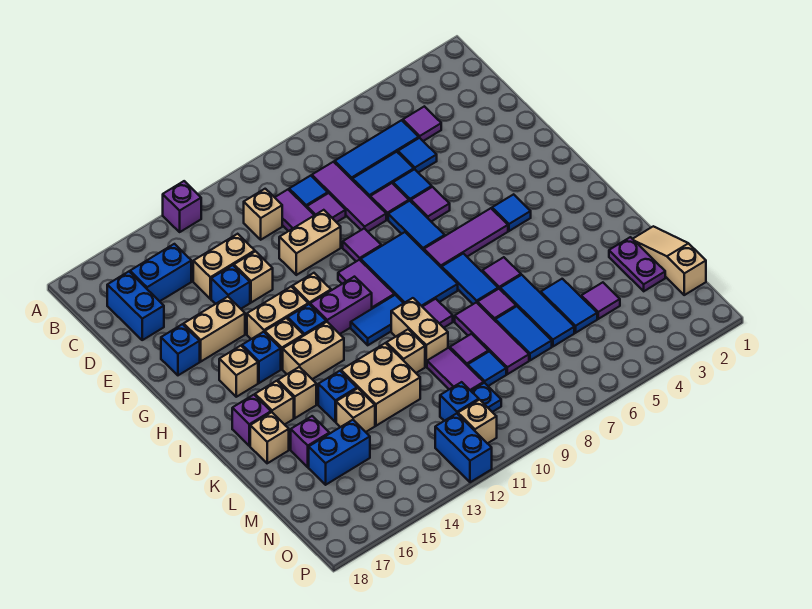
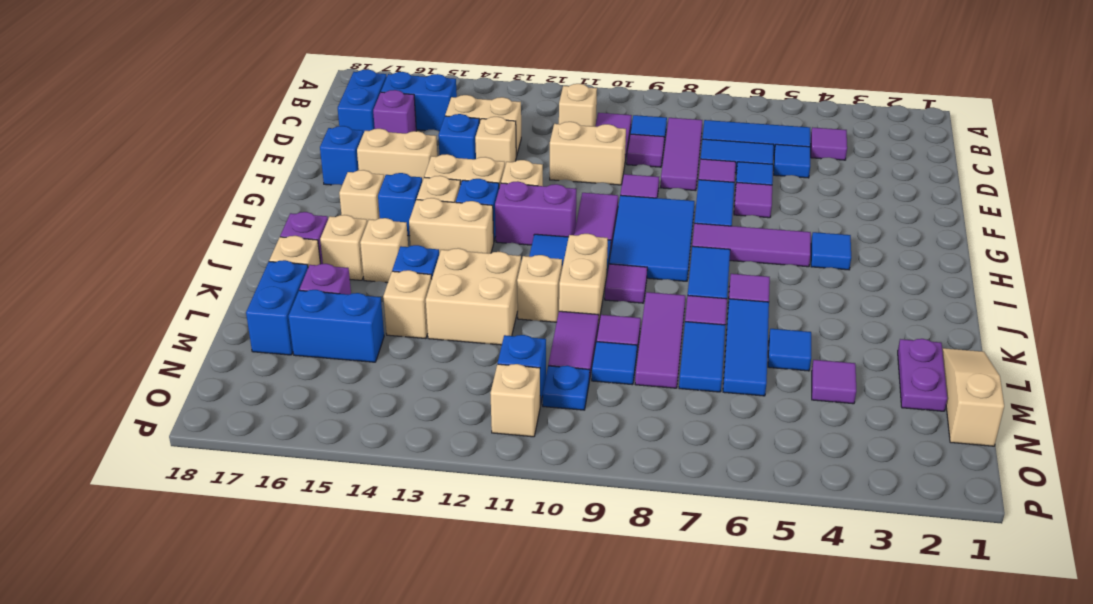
purple 1x1 brick [163,181,201,232] -> purple 1x1 brick moved to [373,90,416,133]
blue 1x2 tile [541,279,597,333] -> blue 1x1 tile [768,329,811,371]
blue 1x2 brick [435,414,492,482] -> blue 1x2 brick moved to [246,260,308,355]

